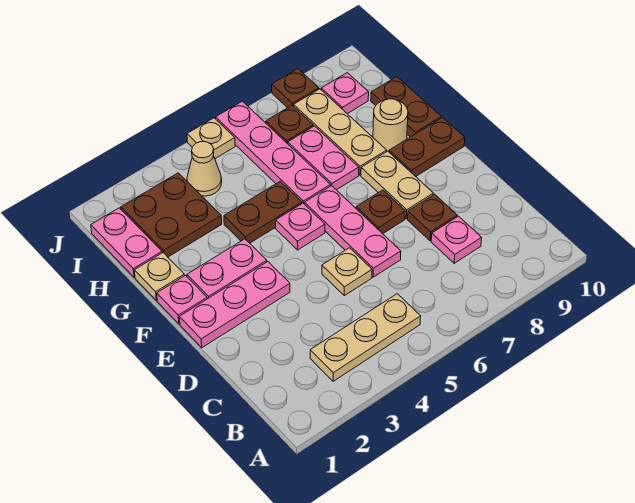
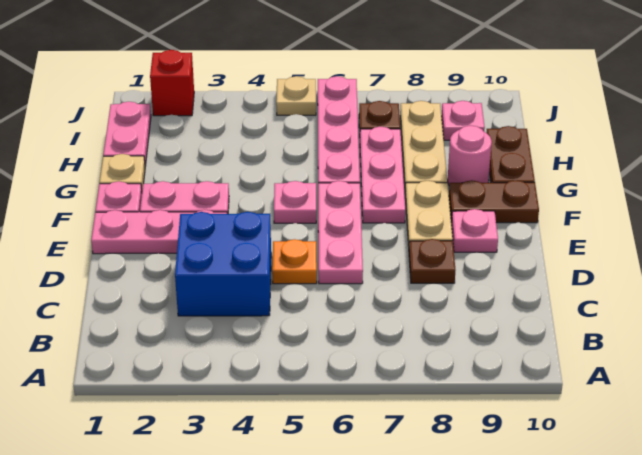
tan 1x3 plate [310,294,421,381] -> none
none -> blue 2x2 brick [175,212,271,316]
pink 1x1 plate [431,216,482,263] -> pink 1x1 plate moved to [451,209,498,252]
tan 1x1 plate [322,248,372,296] -> orange 1x1 plate [272,239,317,284]
brown 1x1 plate [356,190,405,234] -> none
brown 1x2 plate [224,181,302,243] -> none
pink 1x2 plate [288,126,359,190] -> pink 1x3 plate [360,126,405,223]
tan 1x1 round brick [373,99,408,152] -> pink 1x1 round brick [447,125,492,185]
brown 2x2 plate [121,173,222,257] -> none
tan 1x1 cone [187,142,222,196] -> none
none -> red 1x1 brick [150,50,194,116]
brown 1x1 plate [272,69,319,108] -> none

